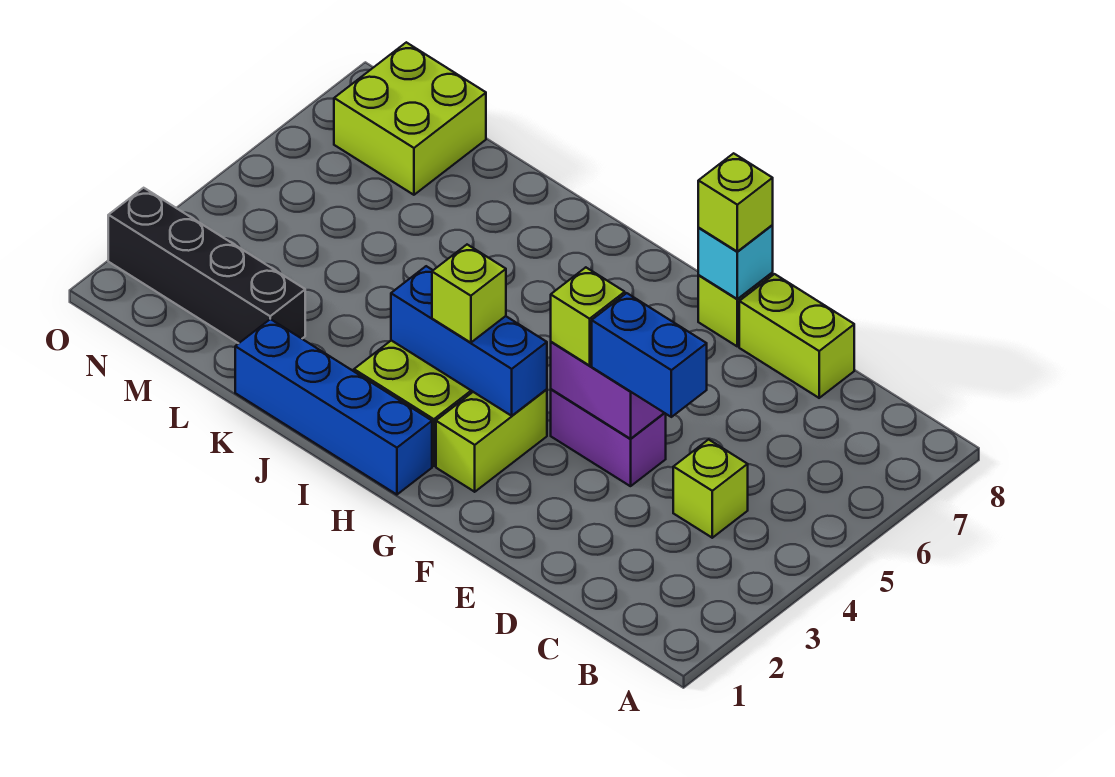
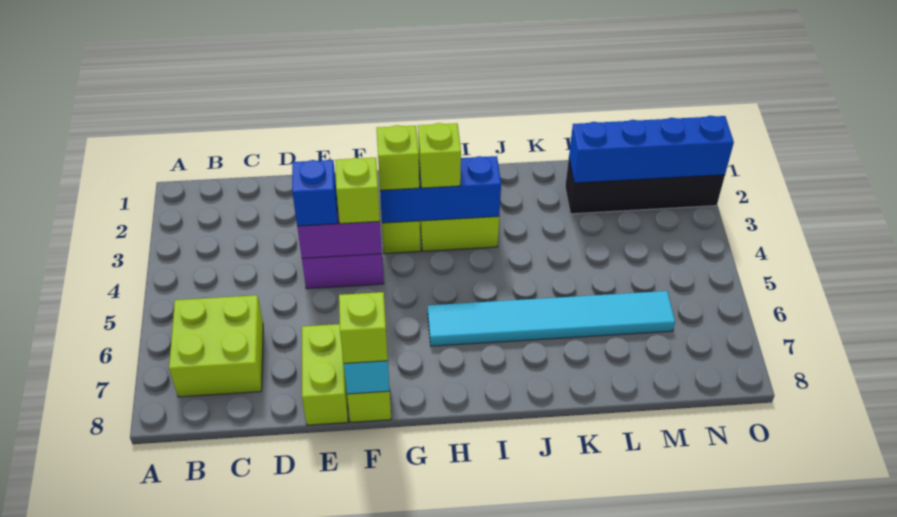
lime 1x1 brick [673,439,748,538] -> lime 1x1 brick moved to [377,125,419,190]
blue 1x2 brick [592,293,707,417] -> blue 1x1 brick [292,160,338,226]
lime 1x2 brick [739,274,854,398] -> lime 1x2 brick turned to [302,324,348,425]
blue 1x4 brick [235,319,432,495] -> blue 1x4 brick moved to [569,116,734,183]
none -> cyan 1x6 tile [428,291,675,346]
lime 2x2 brick [334,42,486,195] -> lime 2x2 brick moved to [169,295,263,397]

